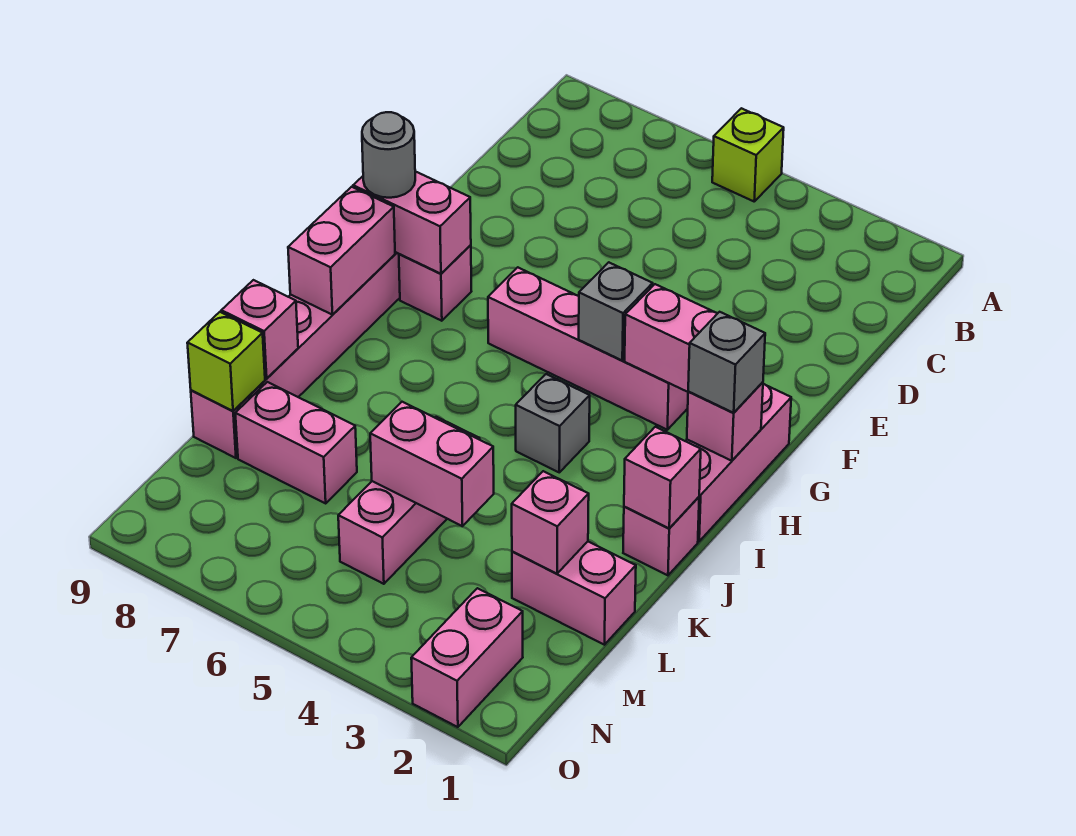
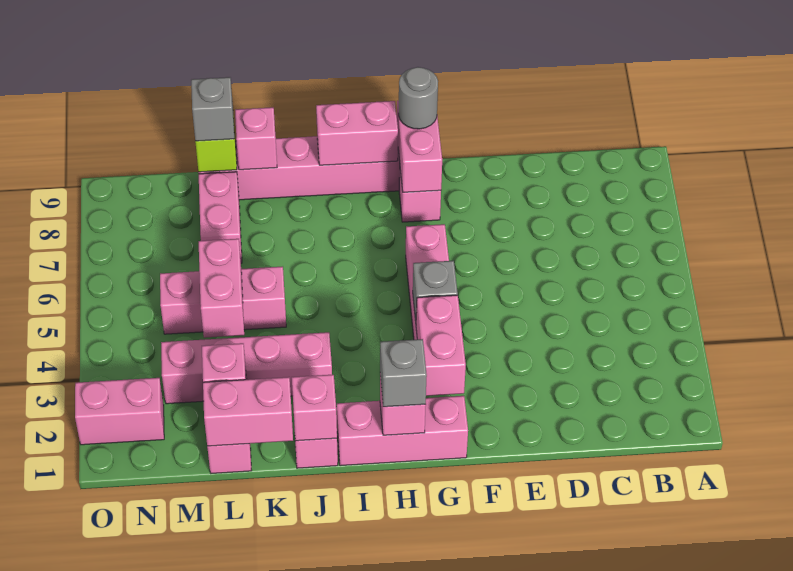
lime 1x1 brick [712,108,784,201] -> none
grey 1x1 brick [516,374,590,472] -> grey 1x1 brick moved to [191,77,234,141]
none -> pink 1x4 brick [161,332,332,404]
none -> pink 1x2 brick [203,377,293,446]

